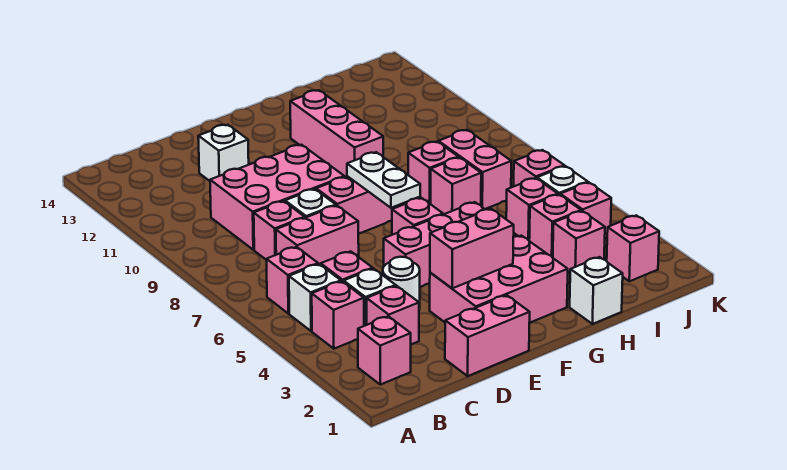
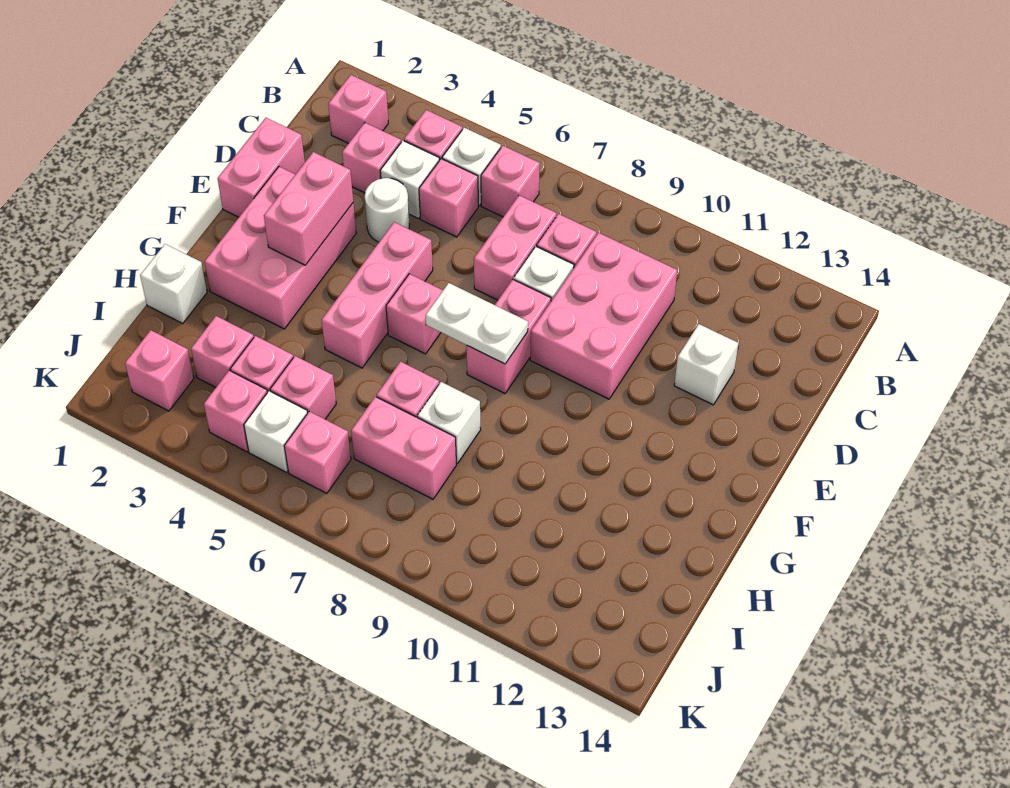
pink 1x3 brick [290,90,383,177] -> none
pink 1x1 brick [408,142,458,204] -> white 1x1 brick [417,382,481,463]

